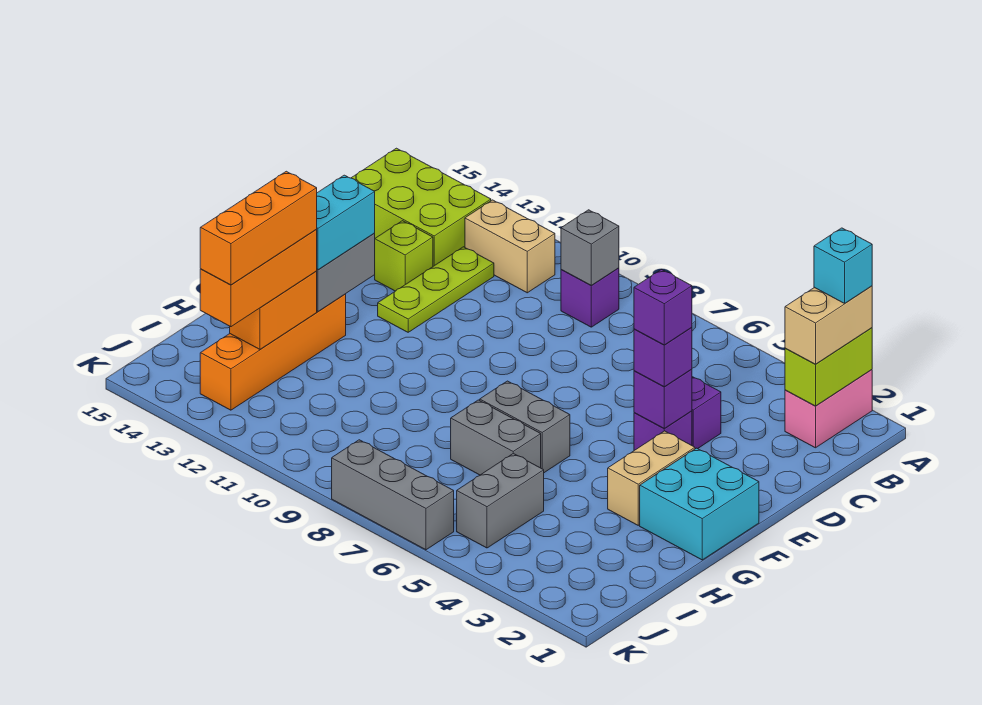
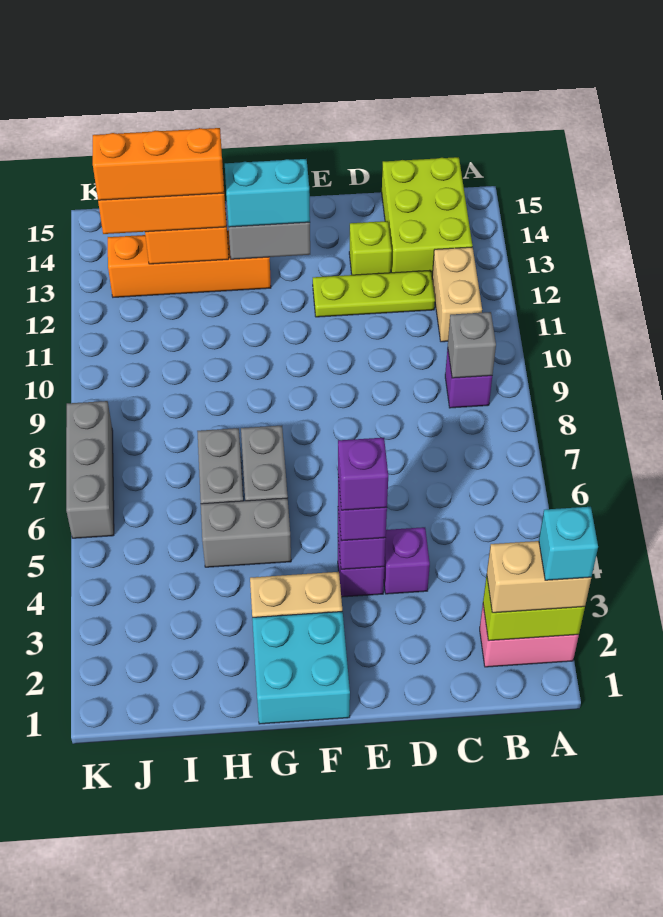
grey 1x2 brick [457,453,544,548] -> grey 1x2 brick moved to [201,498,291,567]

